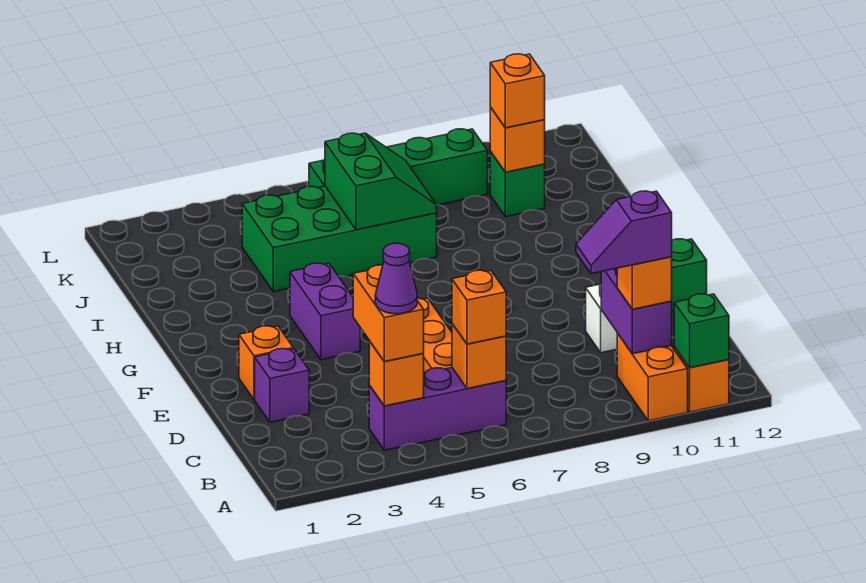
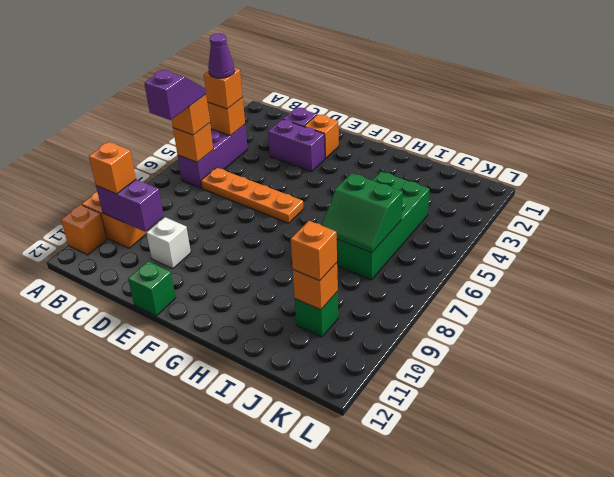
green 1x1 brick [674,294,729,368] -> none
orange 1x2 brick [353,265,424,362] -> orange 1x1 brick [204,68,243,109]
purple 1x2 slope [576,191,672,274] -> purple 1x2 slope moved to [144,70,206,120]
purple 1x2 brick [290,263,360,360] -> purple 1x2 brick moved to [268,119,325,172]
green 1x4 brick [309,129,488,205] -> none

